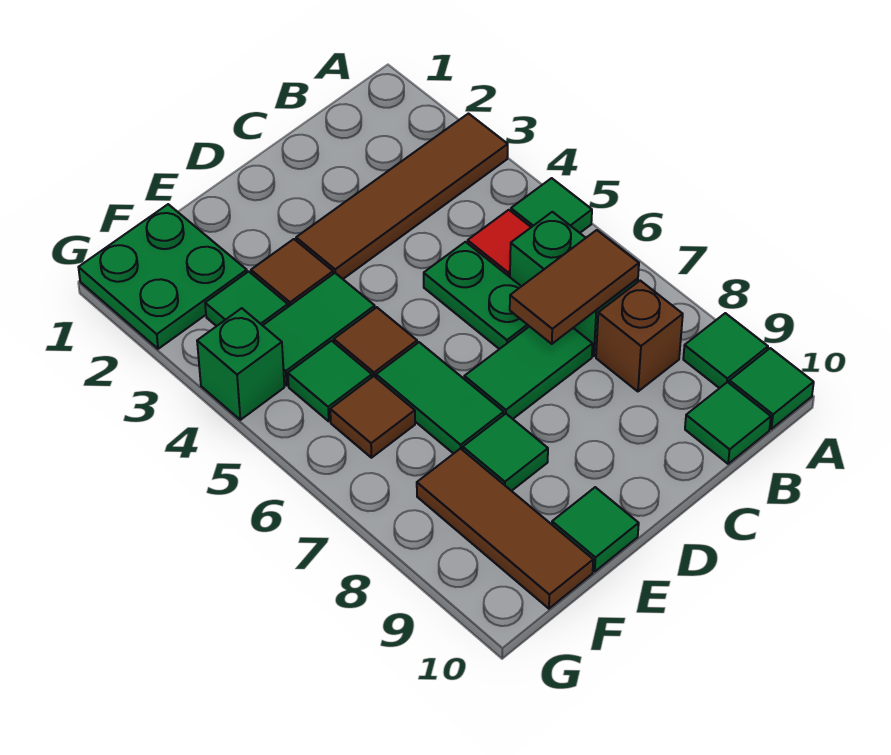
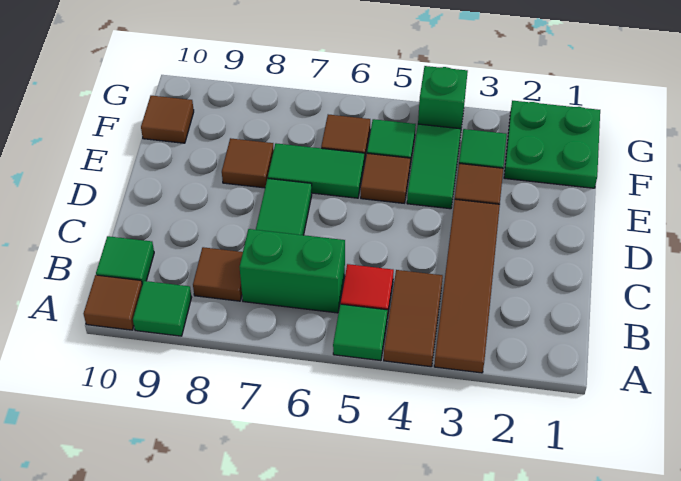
green 1x1 tile [729,348,814,429] -> brown 1x1 tile [84,275,142,330]
brown 1x2 tile [510,230,639,344] -> brown 1x2 tile moved to [384,270,443,367]
brown 1x1 brick [596,281,683,391] -> brown 1x1 tile [193,247,243,301]
green 1x2 plate [424,242,529,349] -> none
green 1x1 tile [463,414,548,491] -> brown 1x1 tile [222,138,274,188]
green 1x1 tile [552,487,639,571] -> none
brown 1x3 tile [417,448,593,609] -> brown 1x1 tile [141,96,194,143]

